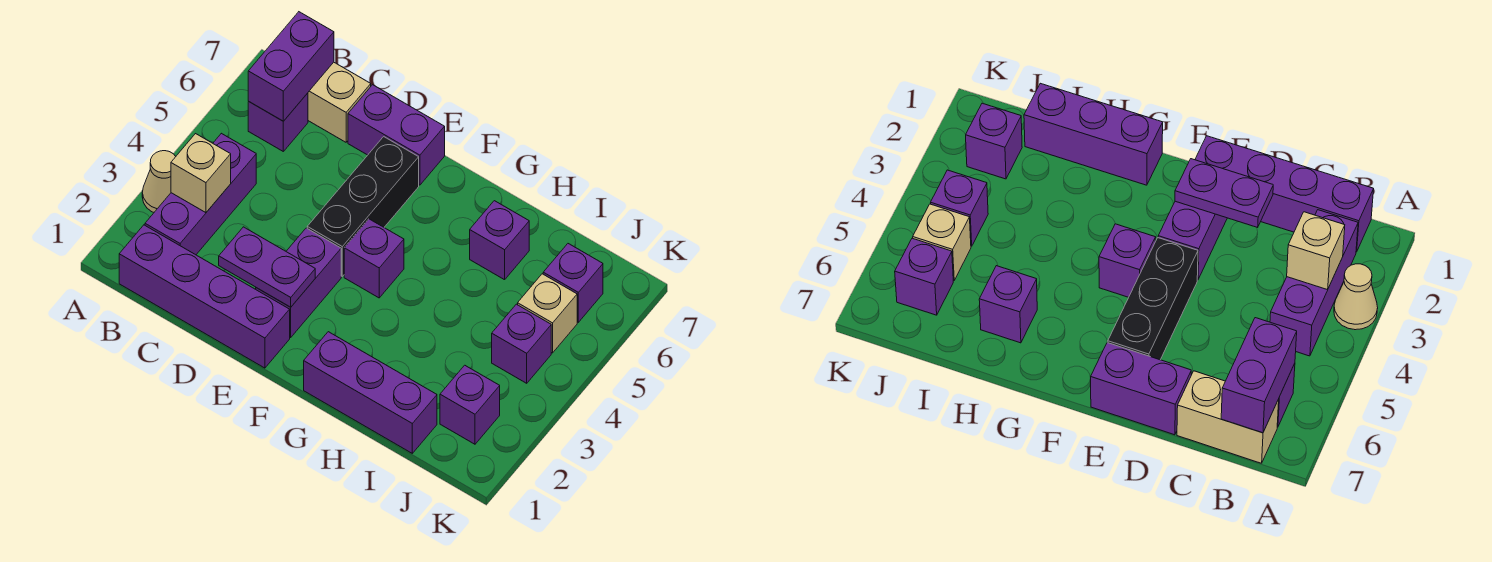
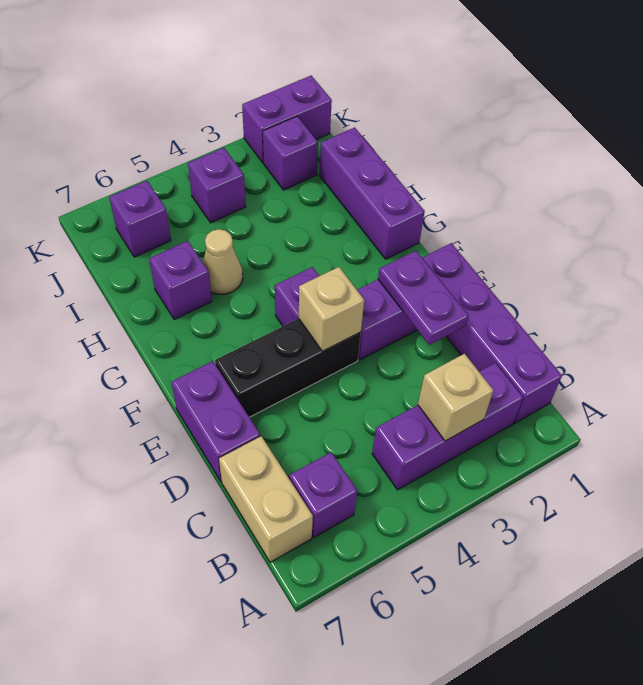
tan 1x1 cone [142,151,176,212] -> tan 1x1 cone moved to [203,229,243,294]
purple 1x2 brick [248,12,334,121] -> purple 1x2 brick moved to [242,76,332,163]
tan 1x1 brick [518,274,577,353] -> tan 1x1 brick moved to [299,267,364,351]

